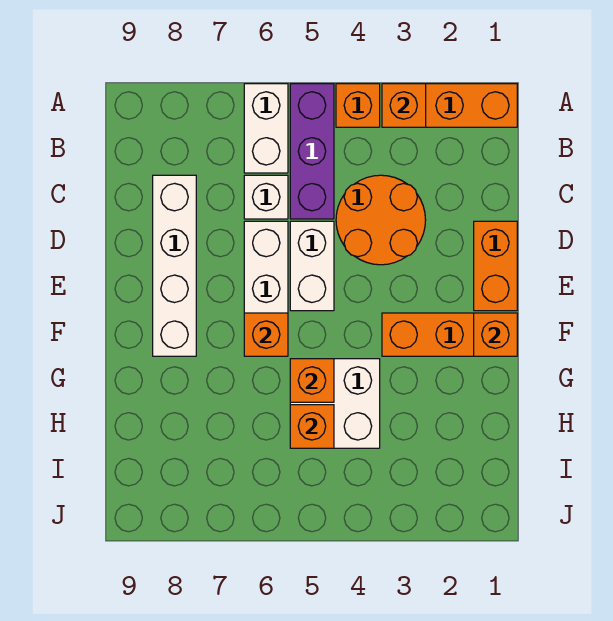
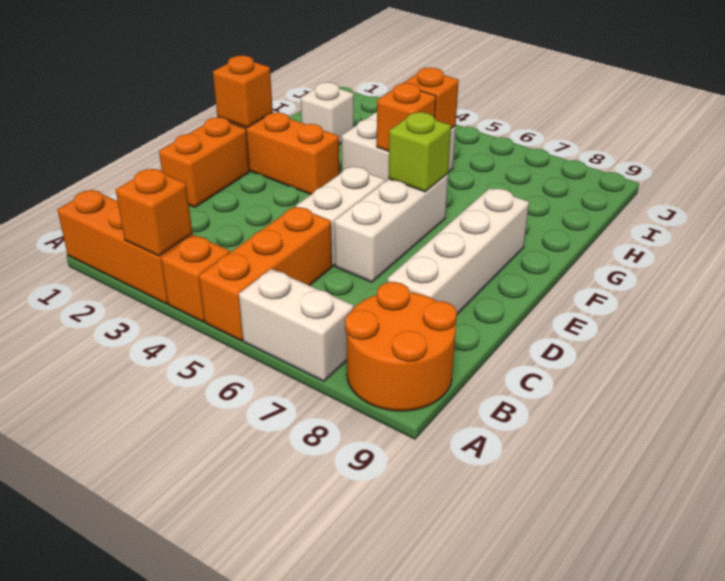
purple 1x3 brick [290,84,334,219] -> orange 1x3 brick [199,206,332,341]
white 1x2 brick [244,84,288,173] -> white 1x2 brick turned to [239,269,354,381]
orange 2x2 round brick [336,175,426,265] -> orange 2x2 round brick moved to [345,282,457,411]
white 1x1 brick [244,175,288,219] -> white 1x1 brick moved to [301,82,354,145]
orange 1x1 brick [244,313,288,356] -> lime 1x1 brick [388,112,451,192]

